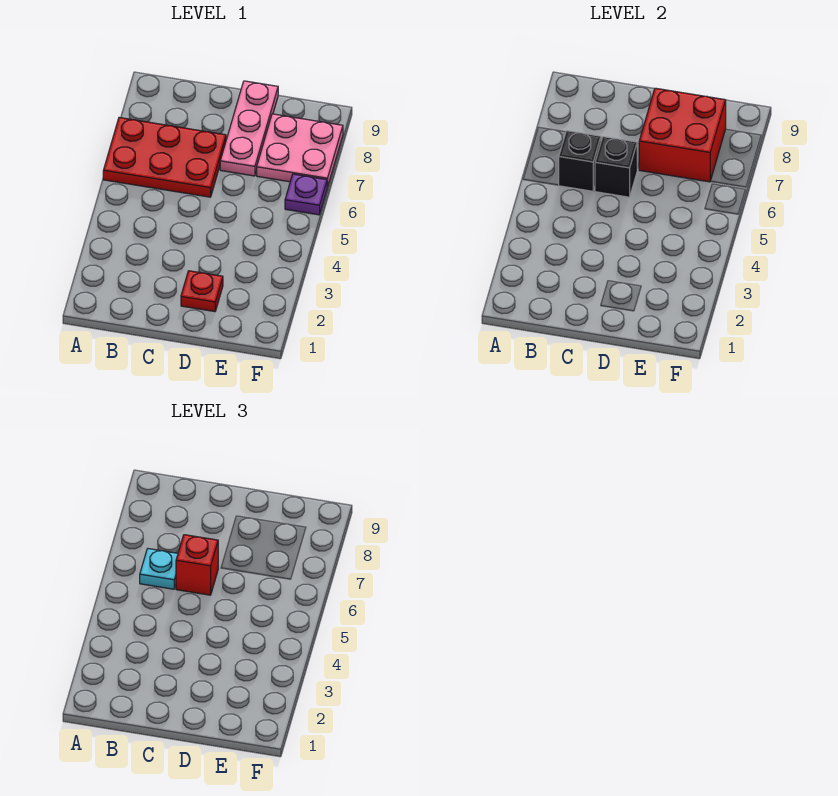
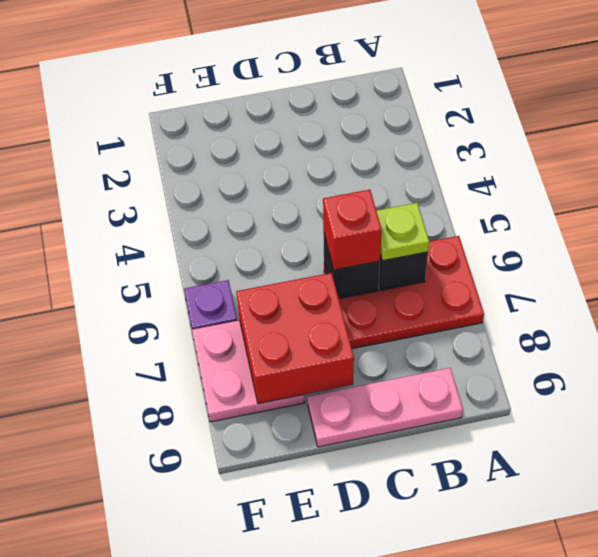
cyan 1x1 plate [140,549,178,589] -> lime 1x1 plate [376,203,429,261]
red 1x1 plate [181,271,223,312] -> none
pink 1x3 plate [220,81,278,176] -> pink 1x3 plate turned to [307,368,463,447]

